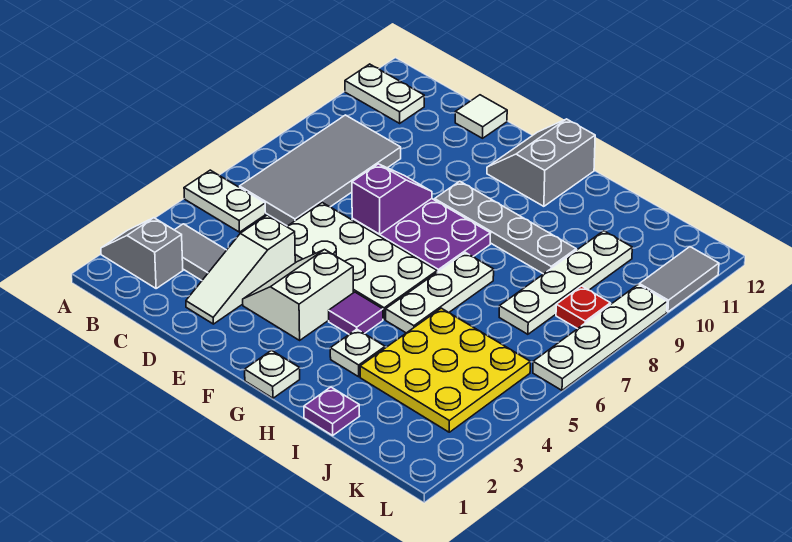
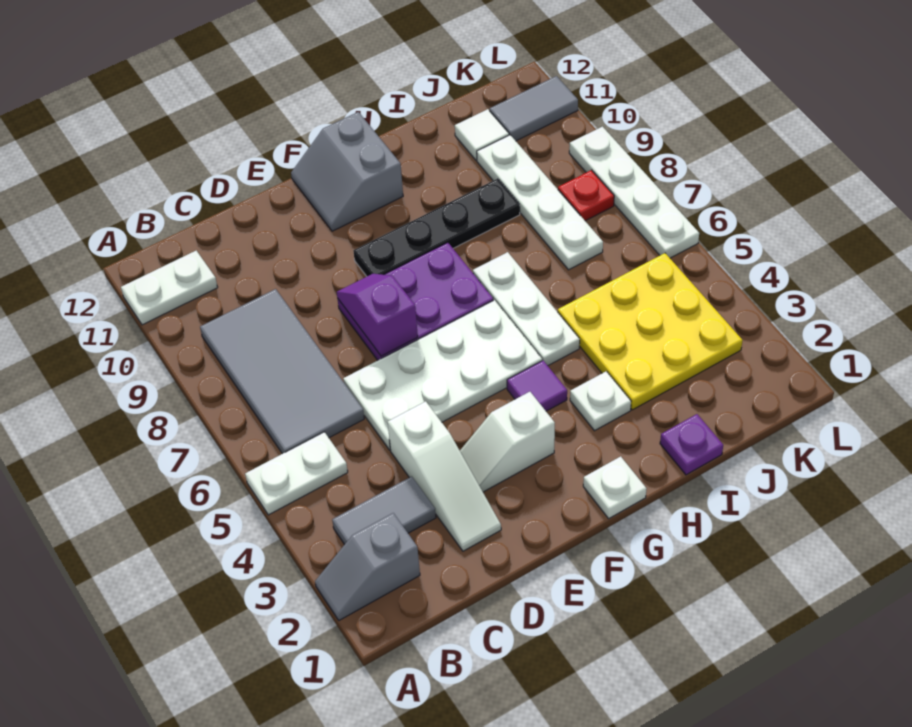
white 1x1 tile [455,95,507,138] -> white 1x1 tile moved to [455,109,509,160]
white 2x2 slope [243,250,353,340] -> white 1x2 slope [460,392,555,492]
grey 1x4 plate [435,181,576,274] -> black 1x4 plate [353,179,520,276]
grey 1x2 tile [639,247,719,312] -> grey 1x2 tile turned to [490,76,578,141]

